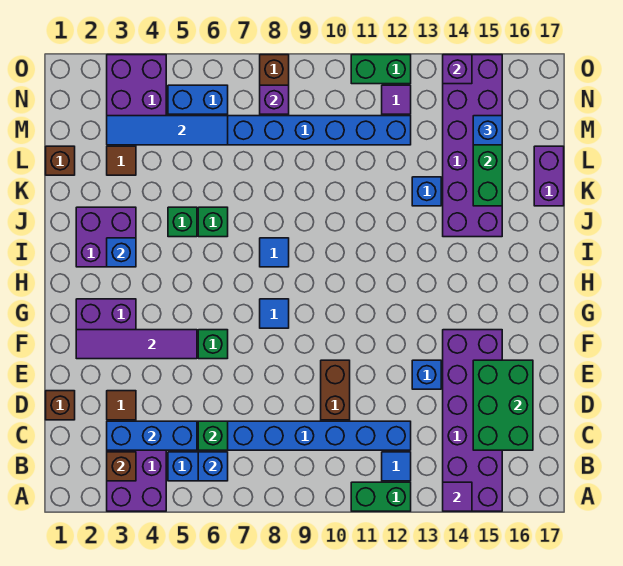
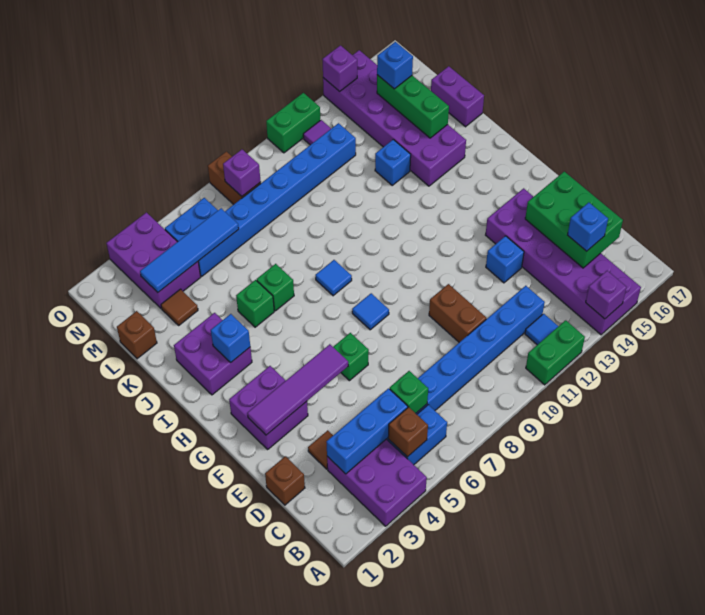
purple 1x1 tile [443,482,472,511] -> purple 1x1 brick [586,271,627,319]
brown 1x1 brick [107,452,136,481] -> brown 1x1 brick moved to [388,407,428,457]
blue 1x1 brick [198,452,228,481] -> blue 1x1 brick moved to [568,203,608,251]

